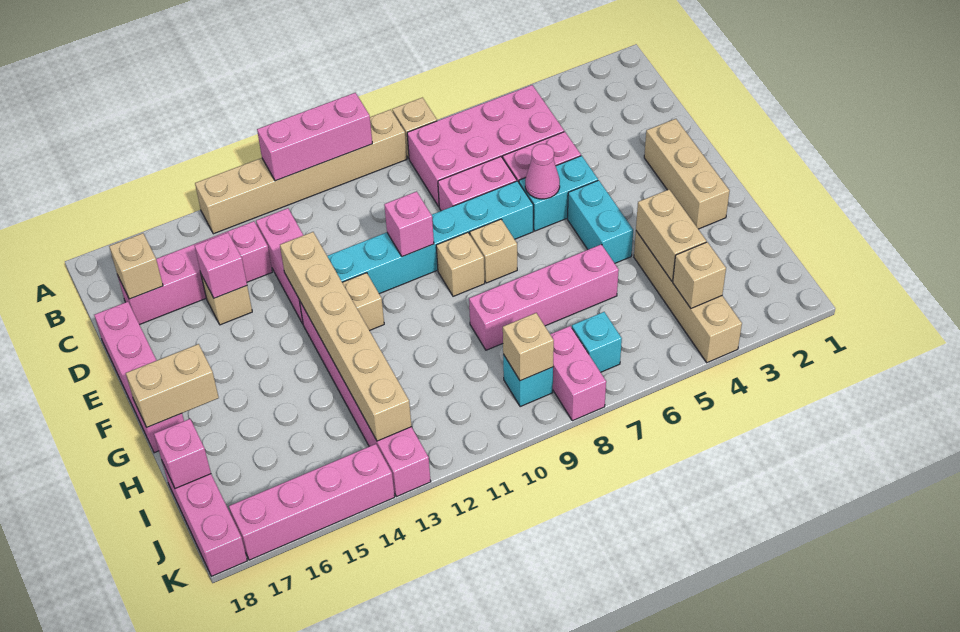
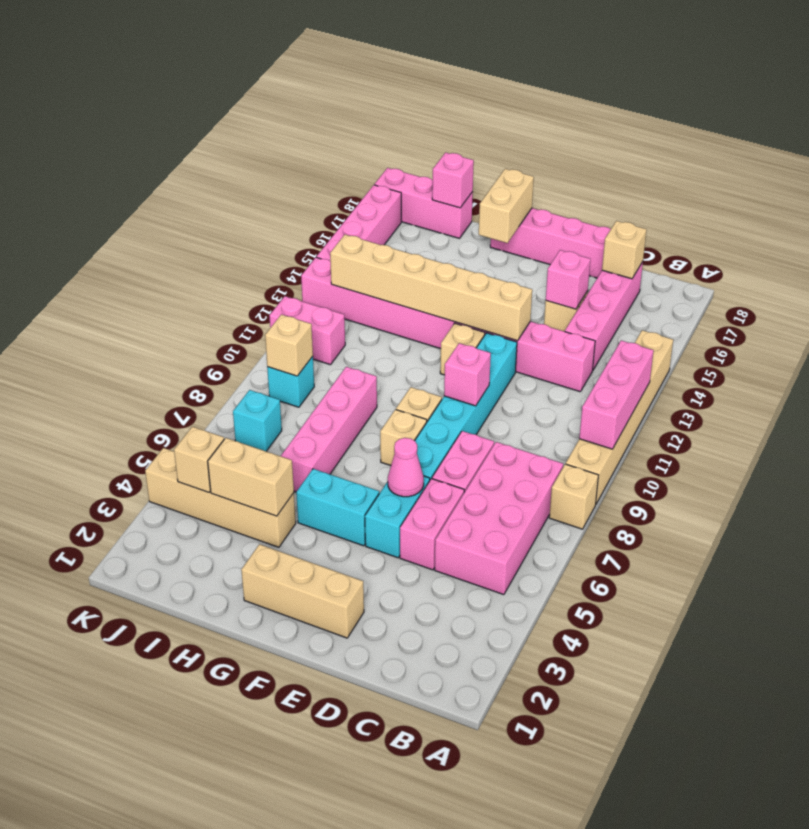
pink 1x2 brick [550,326,606,421] -> pink 1x2 brick moved to [269,296,345,365]

